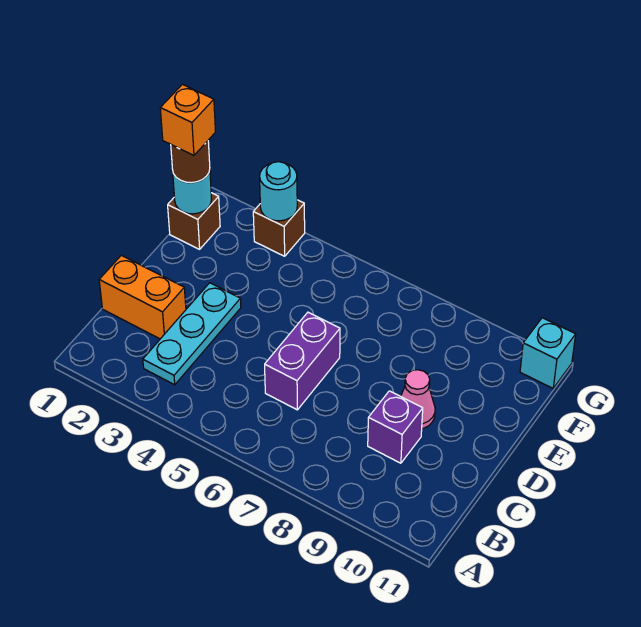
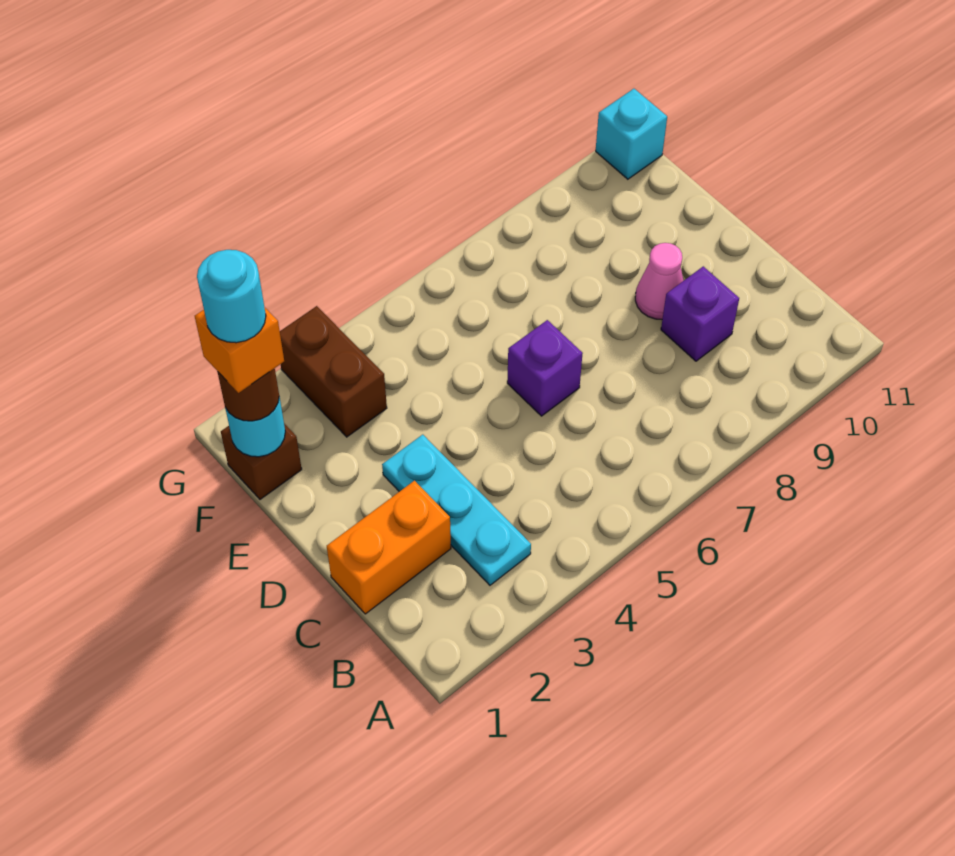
purple 1x2 brick [265,312,340,410] -> purple 1x1 brick [507,320,583,416]
brown 1x1 brick [253,200,305,256] -> brown 1x2 brick [280,306,387,437]
cyan 1x1 round brick [260,162,297,221] -> cyan 1x1 round brick moved to [197,250,266,343]

